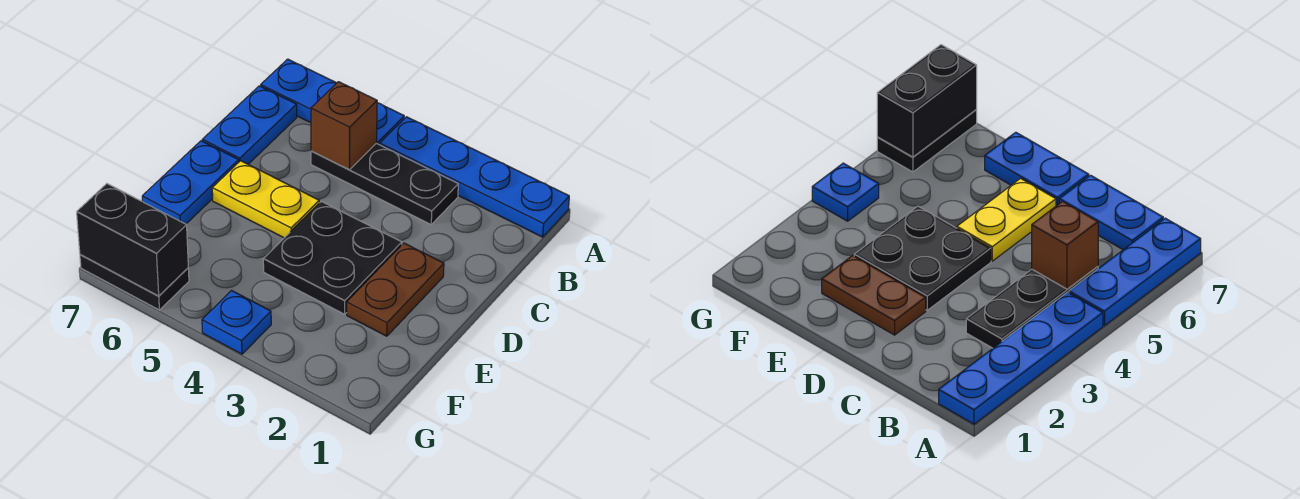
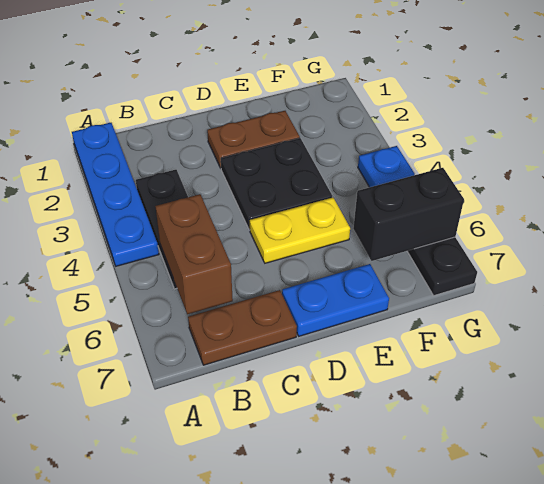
blue 1x3 plate [261,59,404,145] -> none
brown 1x1 brick [311,82,377,170] -> brown 1x2 brick [155,194,233,314]
blue 1x2 plate [202,86,297,164] -> brown 1x2 plate [188,290,297,365]
yellow 1x2 plate [212,161,319,238] -> yellow 1x2 plate turned to [250,197,350,263]
black 1x2 brick [77,184,188,296] -> black 1x2 brick turned to [353,168,464,261]

